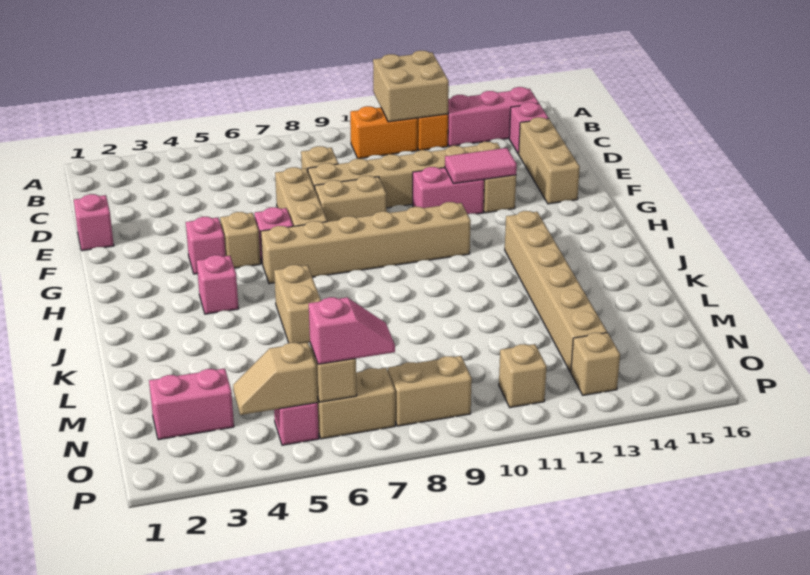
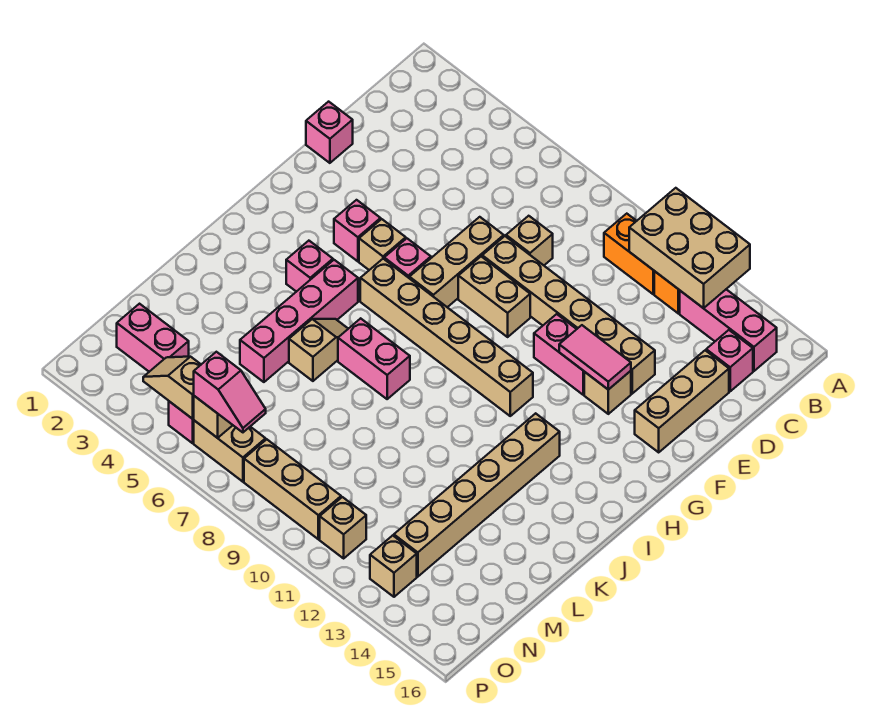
tan 2x2 brick [373,51,449,122] -> tan 2x3 brick [629,188,750,308]
none -> pink 1x4 brick [240,260,358,382]
tan 1x2 brick [274,265,321,344] -> tan 1x2 slope [289,319,348,381]
none -> pink 1x2 brick [338,318,410,399]
tan 1x2 brick [388,356,472,426] -> tan 1x3 brick [244,439,341,539]

